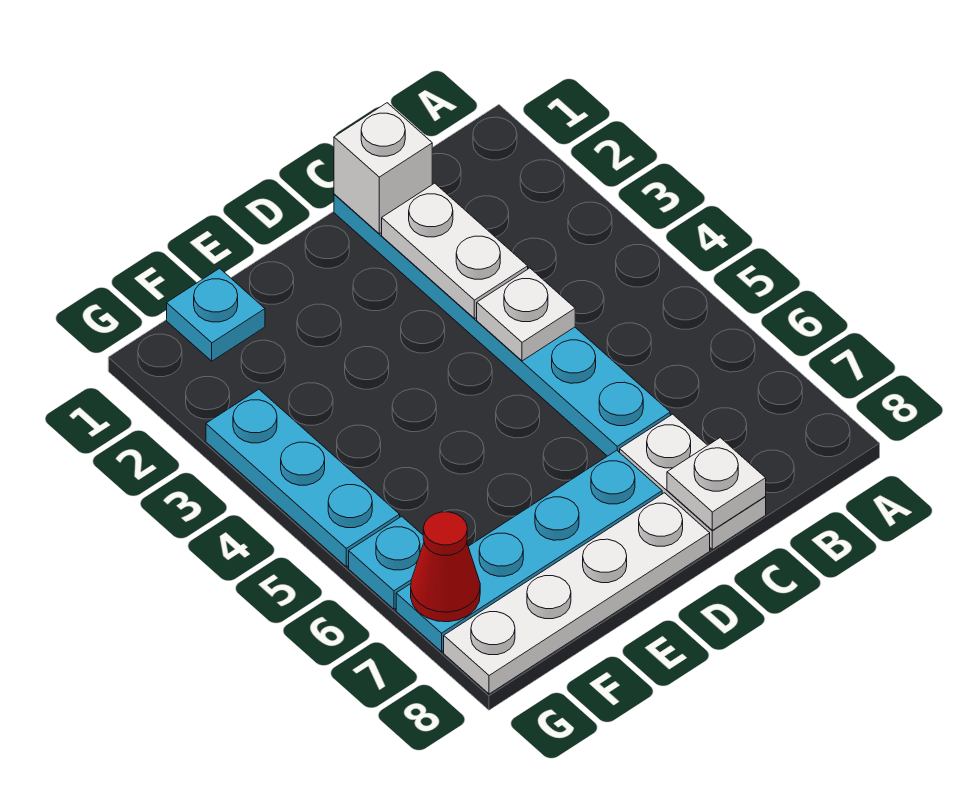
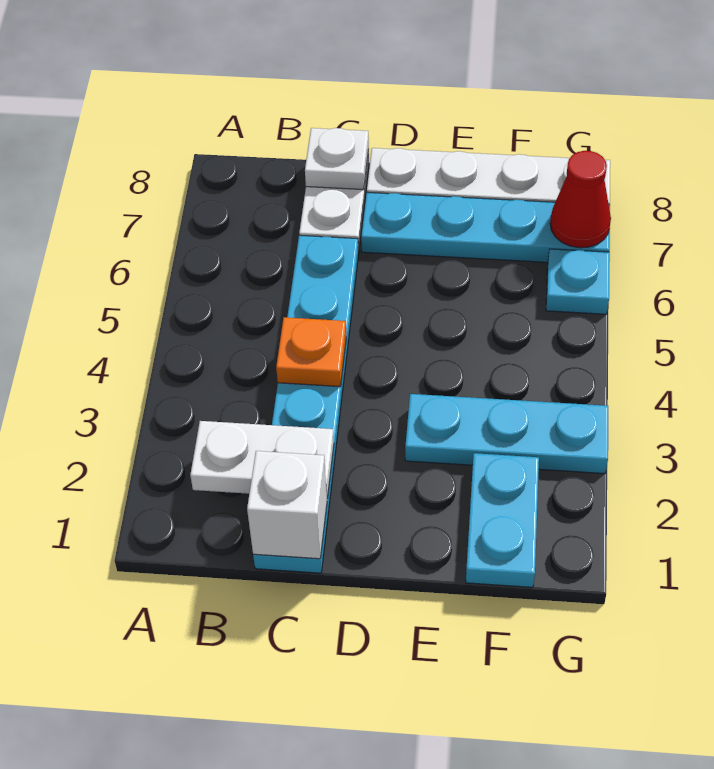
white 1x2 plate [382,183,528,319] -> white 1x2 plate turned to [190,421,334,498]
white 1x1 plate [477,268,575,361] -> orange 1x1 plate [276,317,346,387]
cyan 1x1 plate [167,268,265,361] -> cyan 1x2 plate [466,453,539,587]
cyan 1x3 plate [206,389,400,567] -> cyan 1x3 plate turned to [405,394,608,474]

